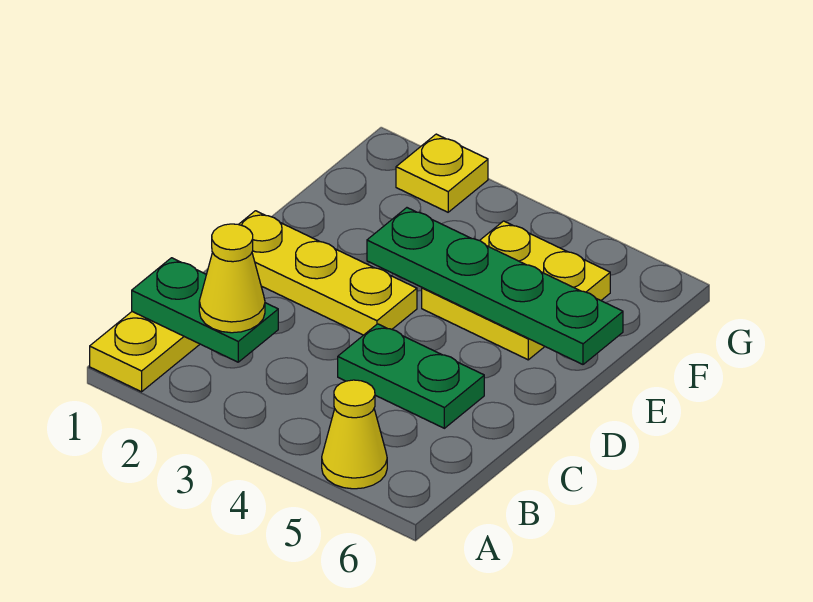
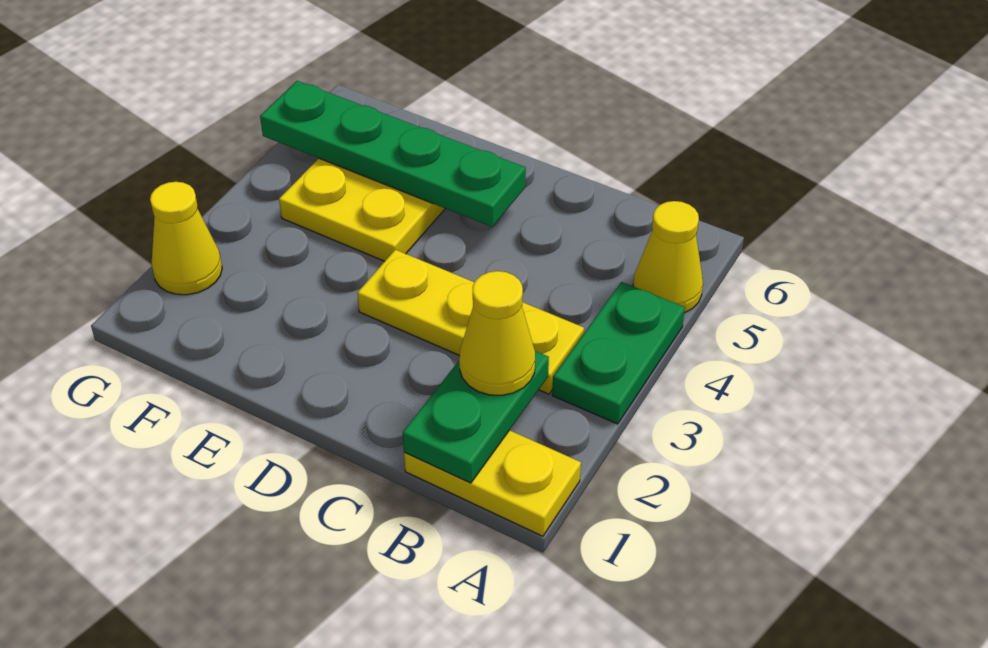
green 1x2 plate [338,324,484,428] -> green 1x2 plate moved to [552,282,685,424]
yellow 1x3 plate [239,211,417,335] -> yellow 1x3 plate turned to [357,250,584,394]
green 1x4 plate [367,208,623,364] -> green 1x4 plate turned to [260,81,526,227]
yellow 1x1 plate [396,134,488,212] -> yellow 1x1 cone [150,182,222,295]

